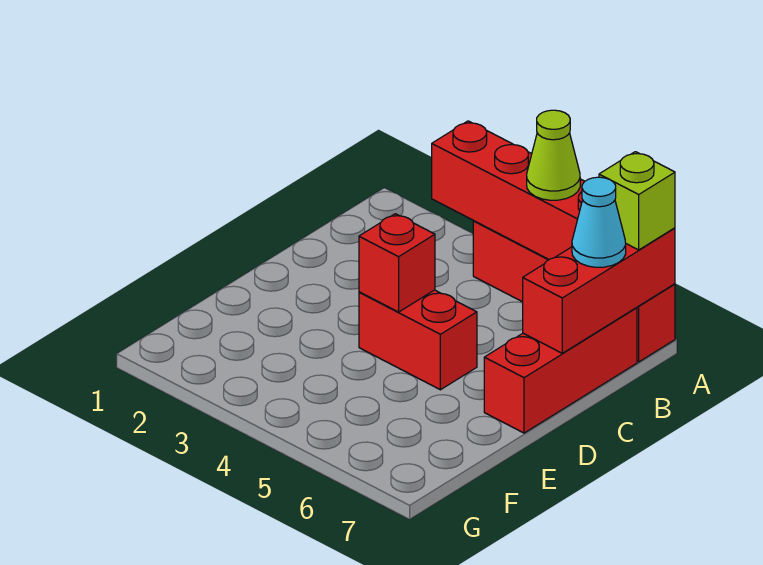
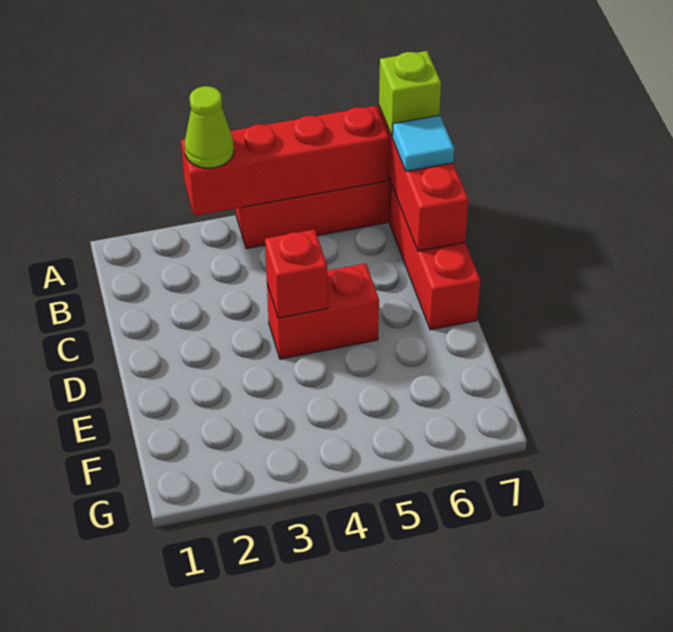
lime 1x1 cone [527,110,580,200] -> lime 1x1 cone moved to [184,86,234,168]
cyan 1x1 cone [572,177,626,267] -> cyan 1x1 tile [392,115,454,171]

